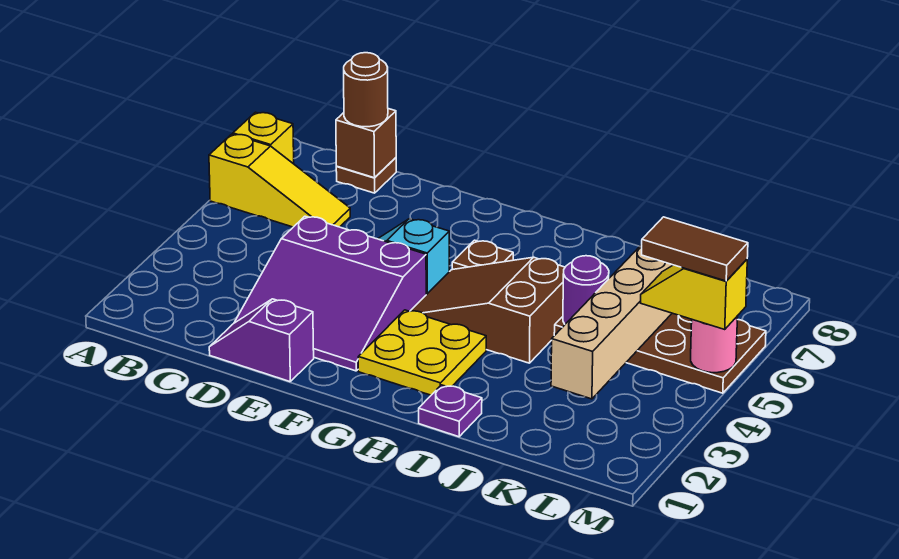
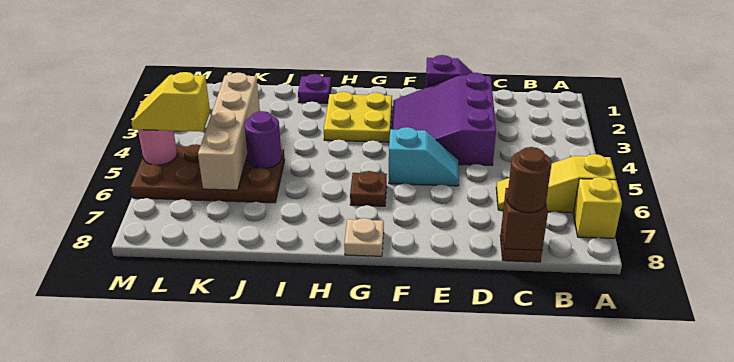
purple 3x3 slope [234,216,426,371] -> purple 3x3 slope turned to [392,73,496,165]
brown 2x3 slope [411,257,565,363] -> none
none -> tan 1x1 plate [344,218,384,256]
yellow 1x2 slope [640,259,747,329] -> yellow 1x2 slope turned to [131,72,210,132]
brown 1x2 tile [642,217,748,281] -> none

